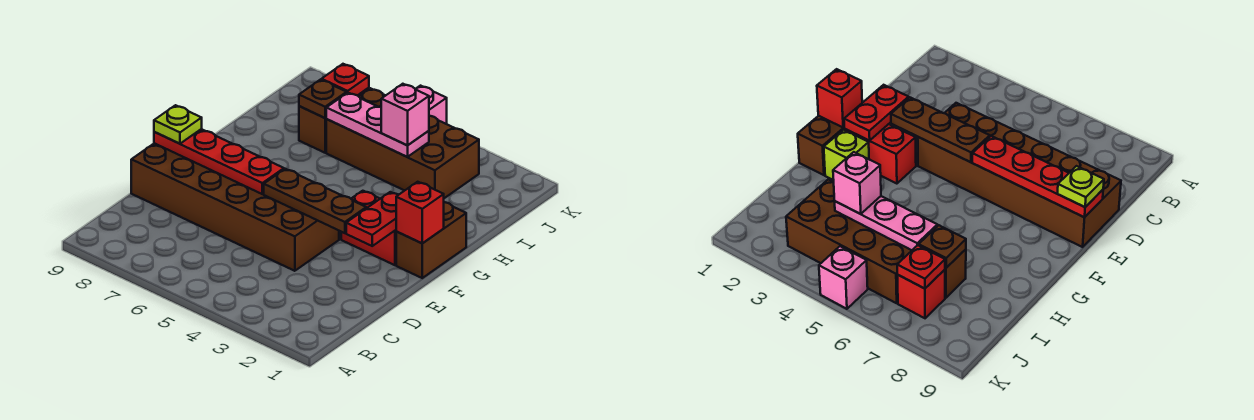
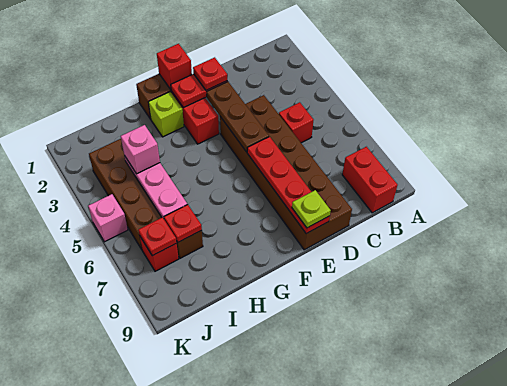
none -> red 1x2 brick [342,147,398,213]
none -> red 1x1 brick [279,102,313,143]
none -> red 1x1 plate [193,57,227,90]
brown 1x1 plate [299,80,347,118] -> red 1x1 plate [164,204,202,242]

